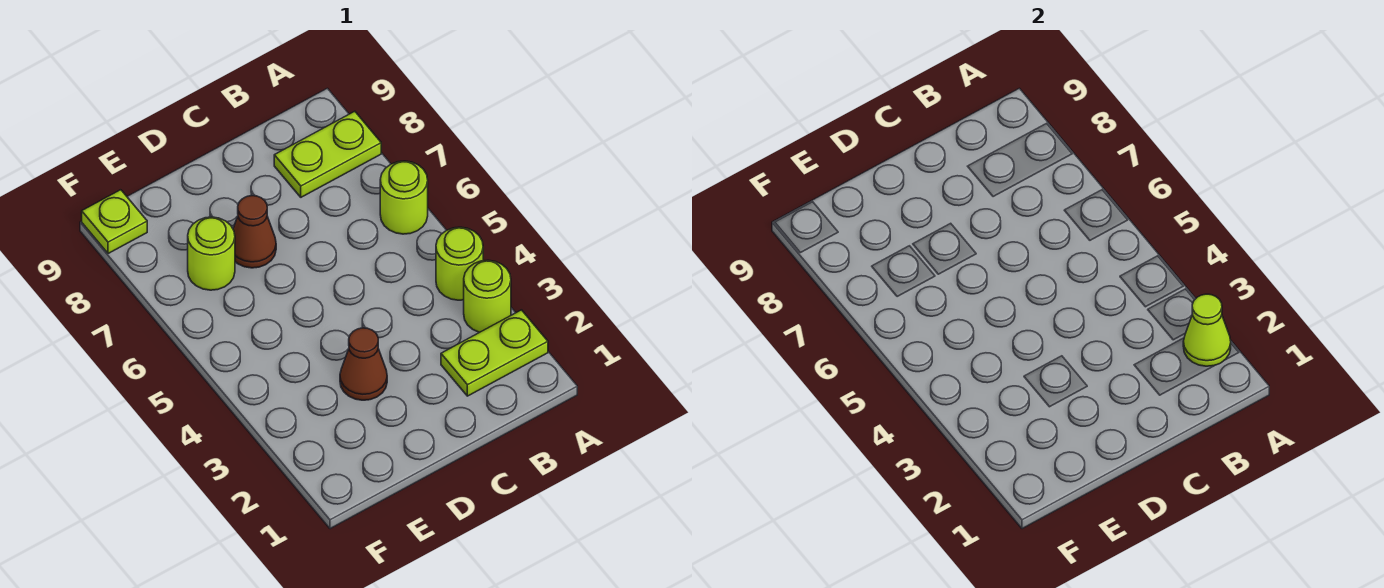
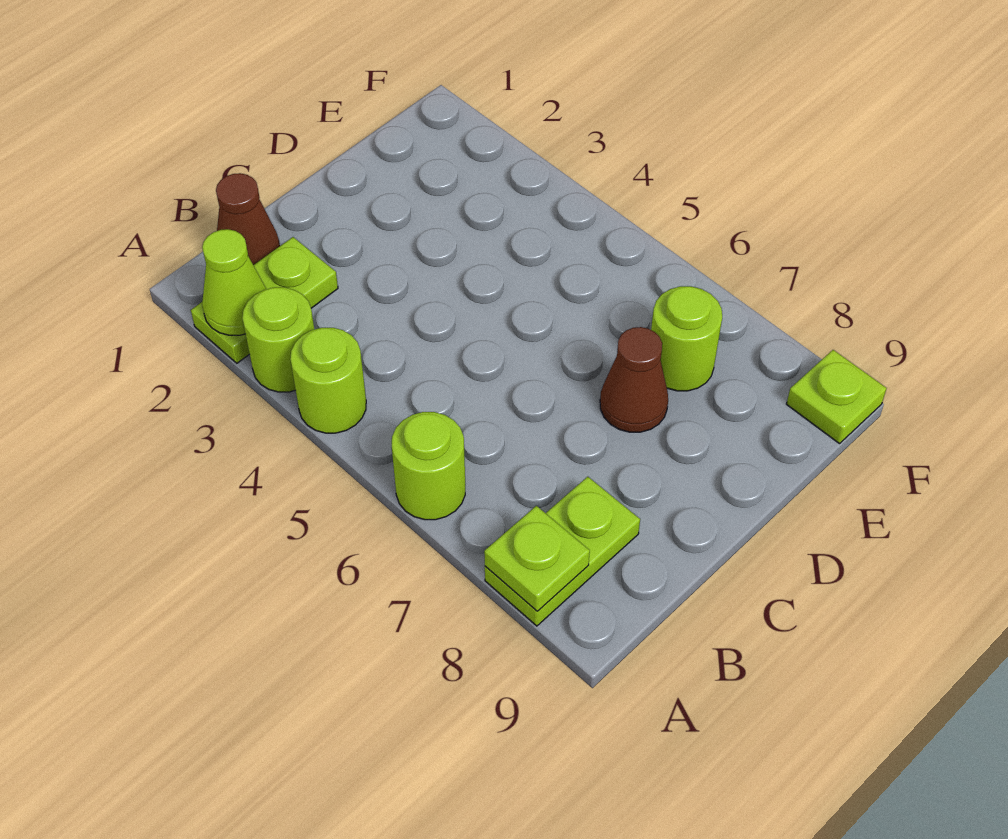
none -> lime 1x1 plate [484,506,590,611]
brown 1x1 cone [340,328,387,400] -> brown 1x1 cone moved to [216,173,280,265]

